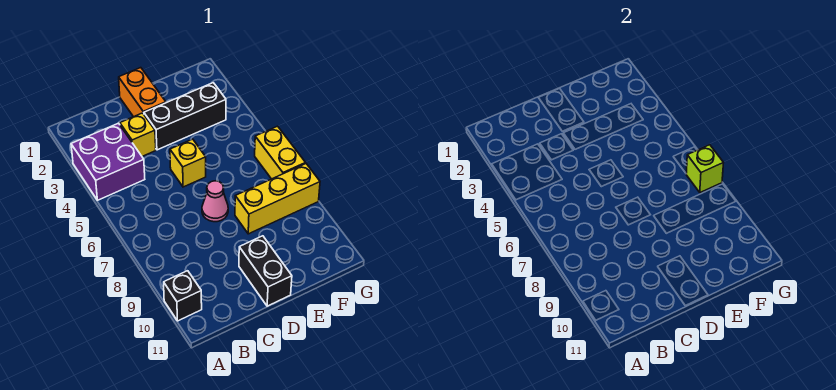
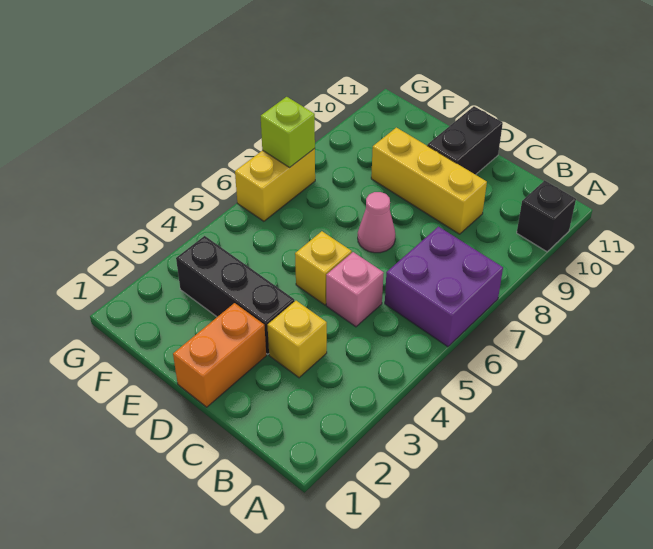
purple 2x2 brick [71,123,145,200] -> purple 2x2 brick moved to [385,227,503,347]
none -> pink 1x1 brick [326,252,384,327]
yellow 1x3 brick [235,164,320,234] -> yellow 1x3 brick moved to [371,128,487,234]

